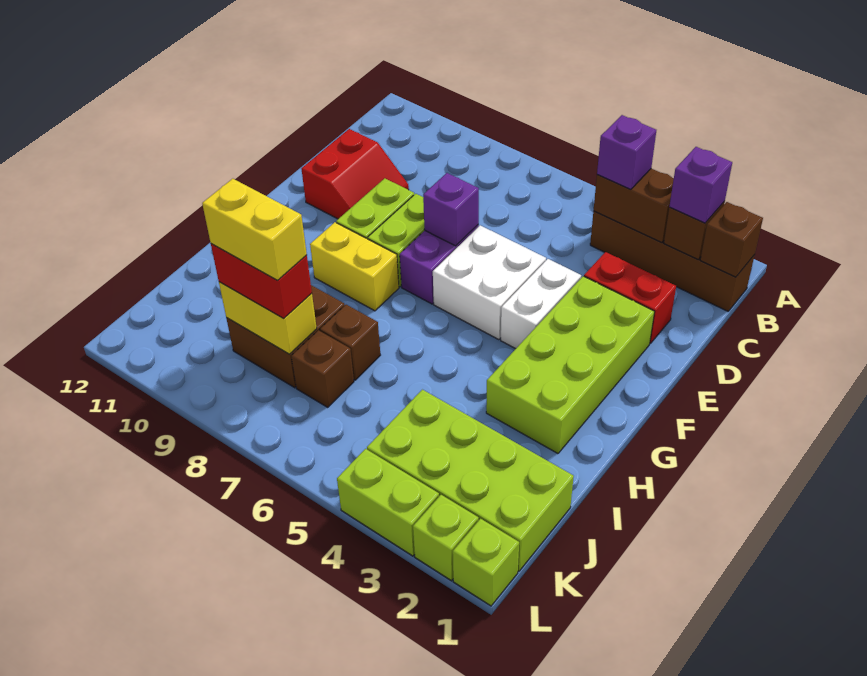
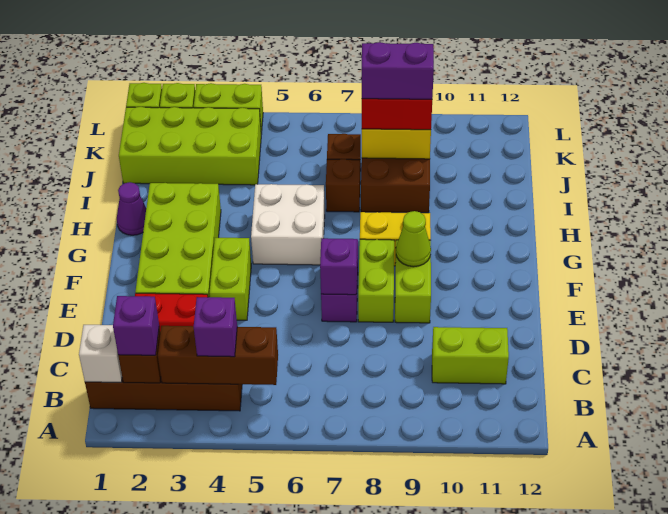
brown 1x1 brick [700,202,763,277] -> white 1x1 brick [79,325,122,382]
brown 1x2 brick [594,169,674,243] -> brown 1x3 brick [158,326,278,385]
none -> lime 1x2 brick [432,327,509,384]
red 2x2 slope [302,129,409,219] -> none
white 1x2 brick [501,259,581,349] -> lime 1x2 brick [210,238,251,320]
white 2x2 brick [433,225,546,340] -> white 2x2 brick moved to [251,184,325,265]
none -> lime 1x1 cone [396,211,431,267]
none -> purple 1x1 cone [117,182,146,235]
yellow 1x2 brick [202,179,307,280] -> purple 1x2 brick [362,42,434,99]

